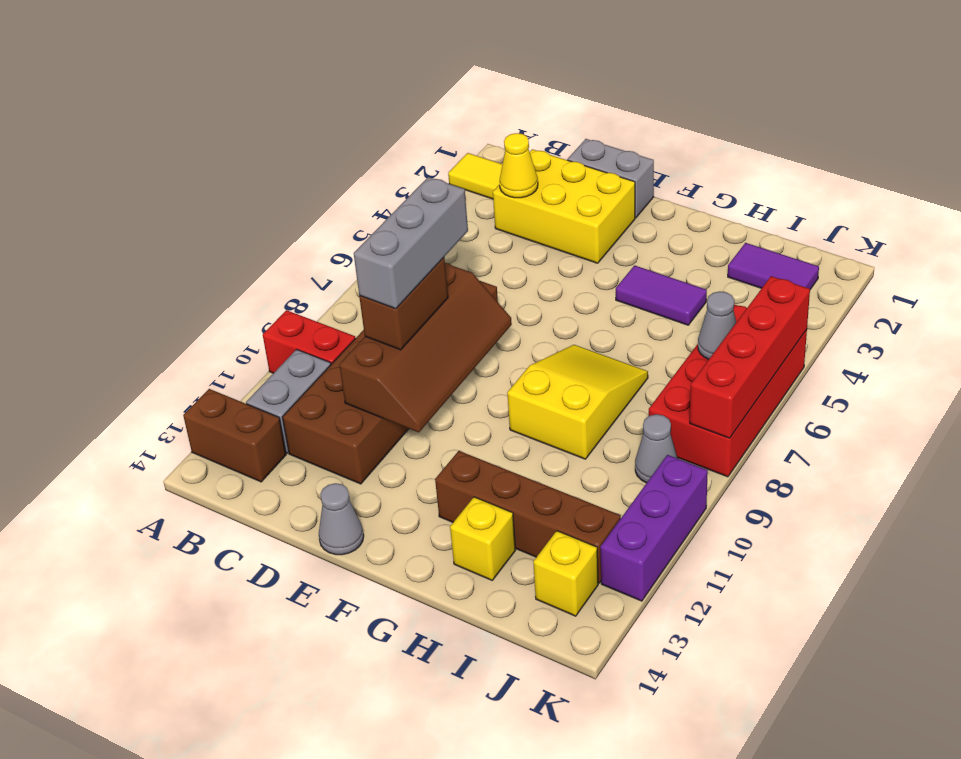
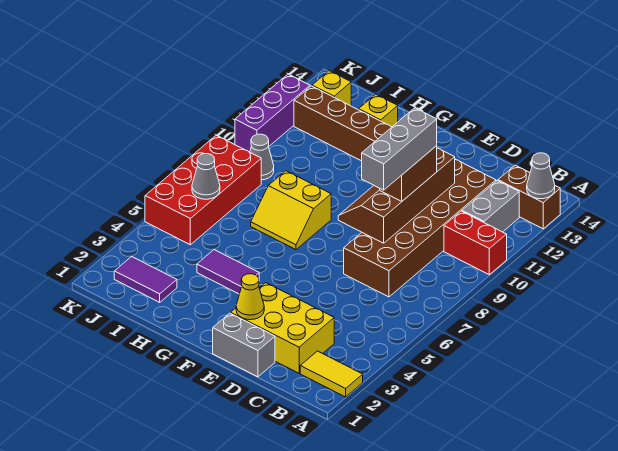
yellow 1x1 cone [499,133,538,198] -> yellow 1x1 cone moved to [236,274,264,320]
grey 1x1 cone [319,483,364,555] -> grey 1x1 cone moved to [527,153,555,199]
yellow 2x3 slope [507,345,648,459] -> yellow 2x2 slope [251,171,331,250]
red 1x4 brick [690,276,810,438] -> none

